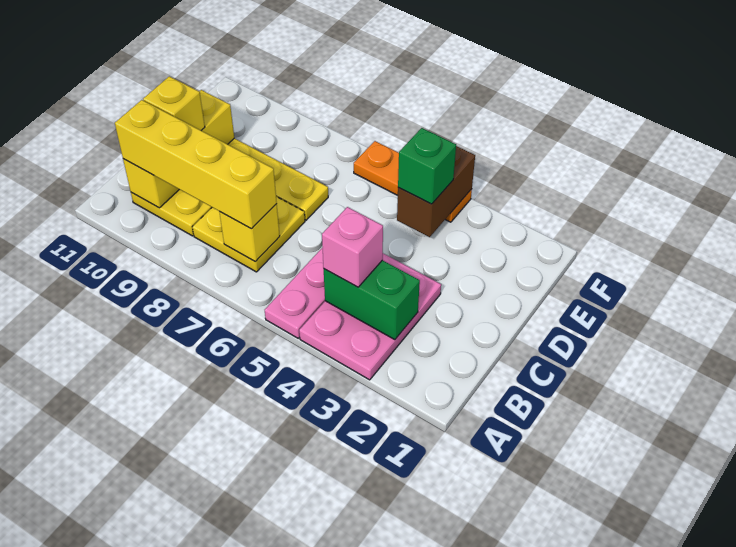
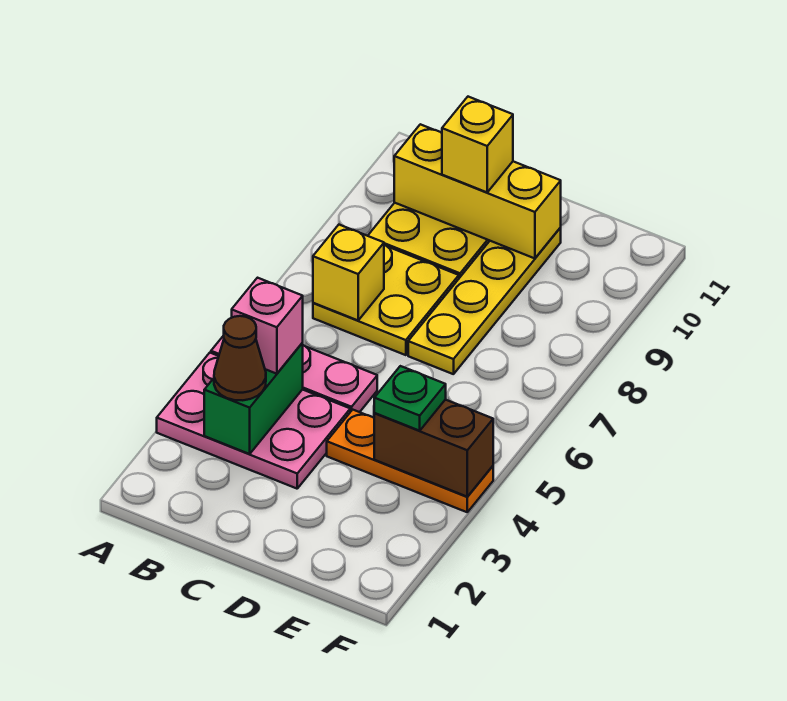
none -> brown 1x1 cone [214,316,266,400]
yellow 1x4 brick [115,100,277,229] -> none
green 1x1 brick [398,128,456,204] -> green 1x1 plate [374,366,446,431]
orange 1x3 plate [354,141,472,222] -> orange 1x3 plate turned to [327,410,493,512]

